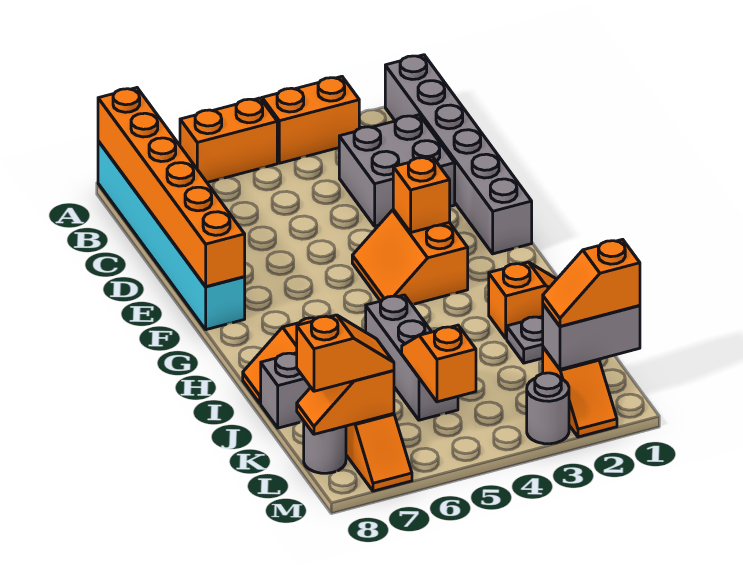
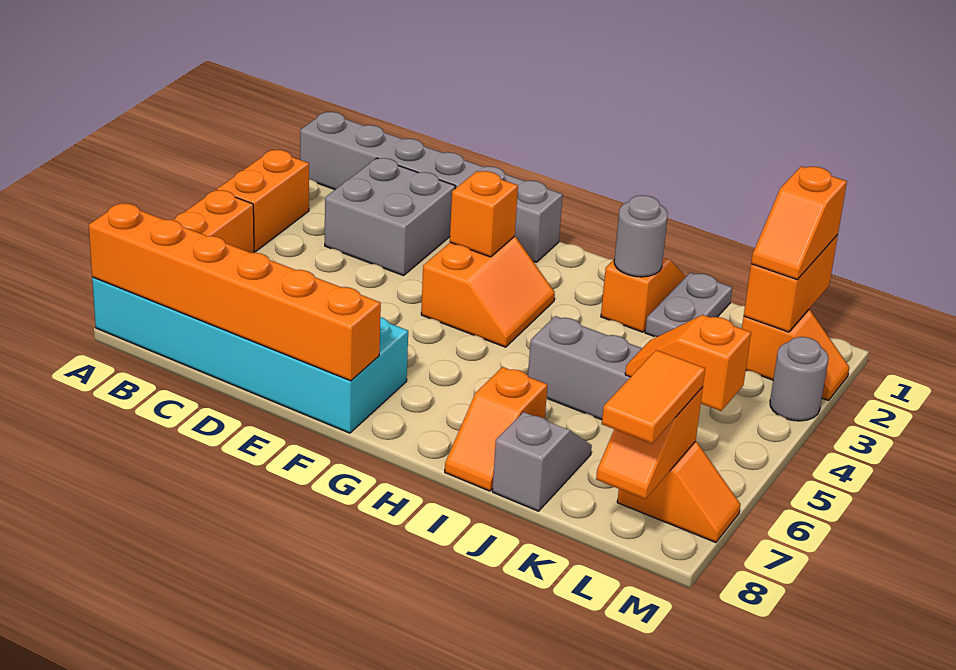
cyan 1x6 brick [98,141,245,330] -> cyan 2x6 brick [92,277,408,433]
orange 2x2 slope [352,210,468,304] -> orange 2x2 slope turned to [421,236,555,347]
grey 1x2 brick [543,304,640,369] -> orange 1x2 brick [744,235,838,332]
orange 1x2 slope [297,315,394,391] -> orange 1x2 tile [602,350,705,444]
grey 1x1 round brick [304,422,346,473] -> grey 1x1 round brick moved to [614,195,668,277]

